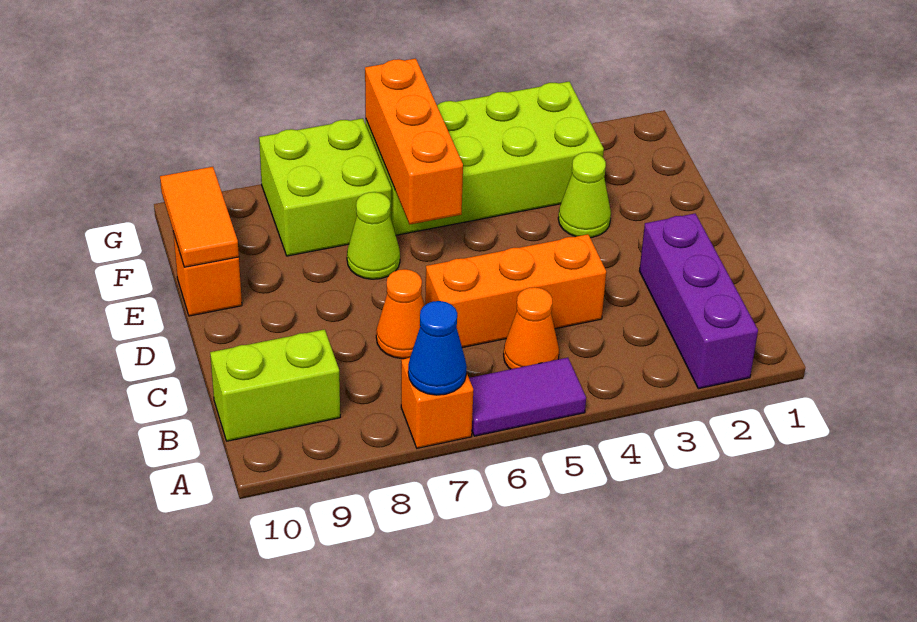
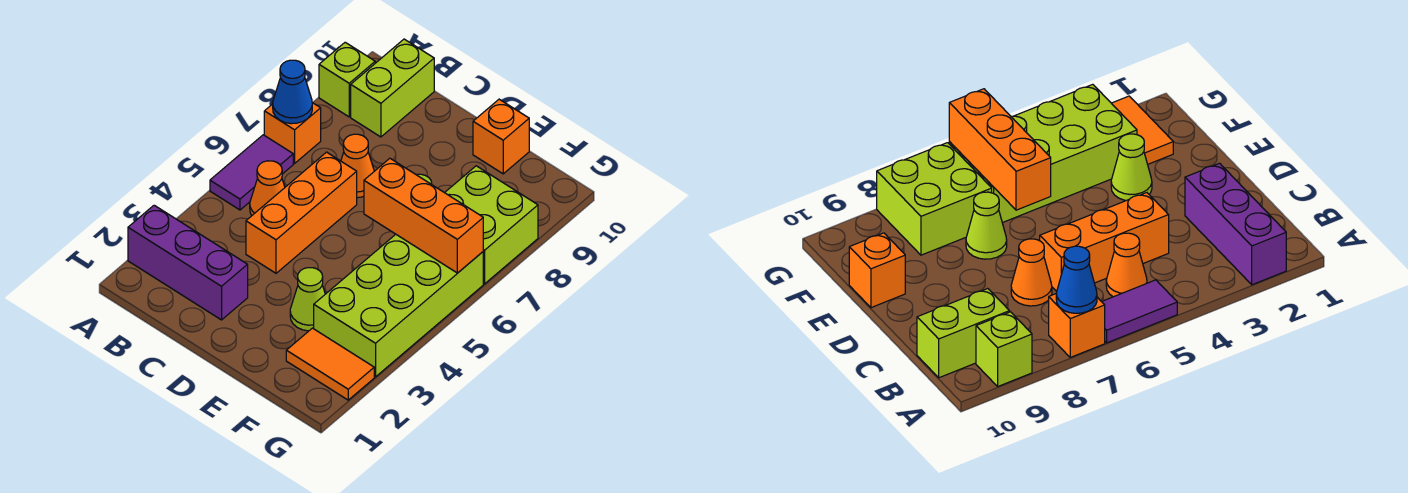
none -> lime 1x1 brick [319,42,375,117]
orange 1x2 tile [160,167,239,267] -> orange 1x2 tile moved to [286,328,374,400]

